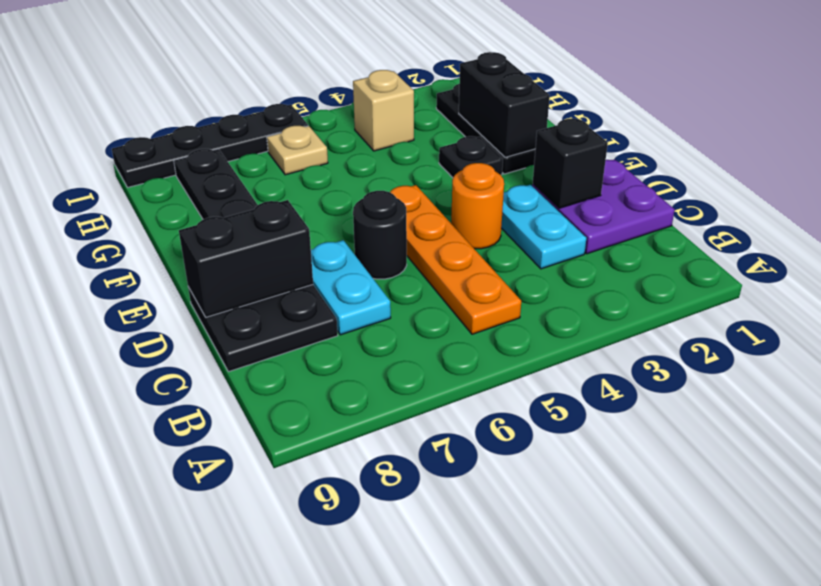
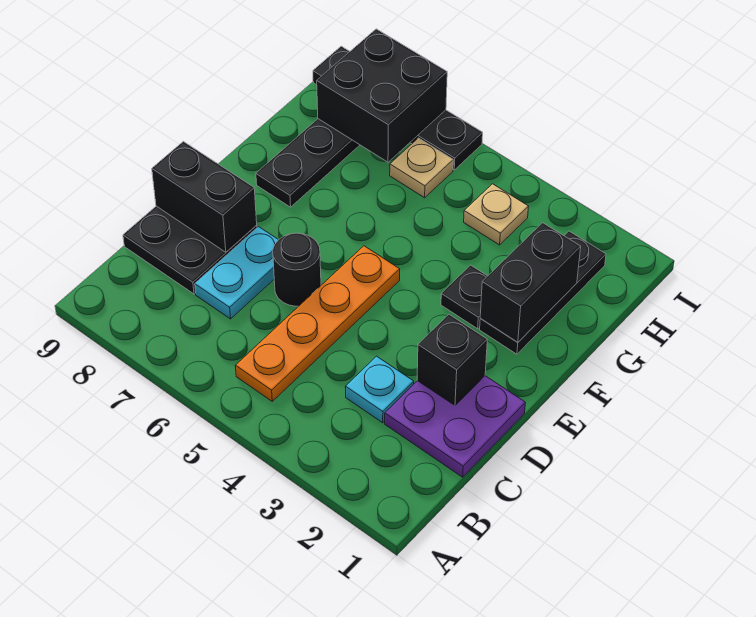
cyan 1x2 plate [501,185,586,269] -> cyan 1x1 plate [345,356,414,423]
orange 1x1 round brick [451,163,504,249] -> none
tan 1x1 brick [353,70,414,151] -> tan 1x1 plate [464,184,529,245]
none -> black 2x2 brick [317,29,447,162]

